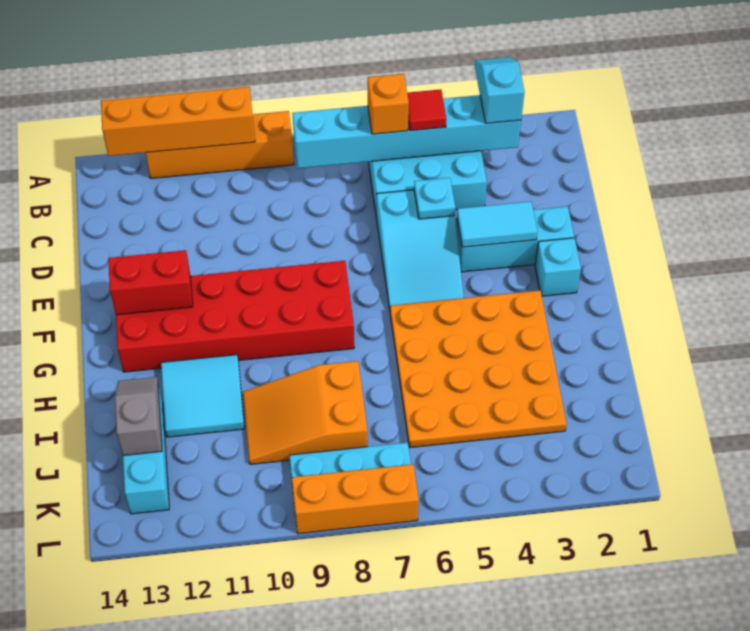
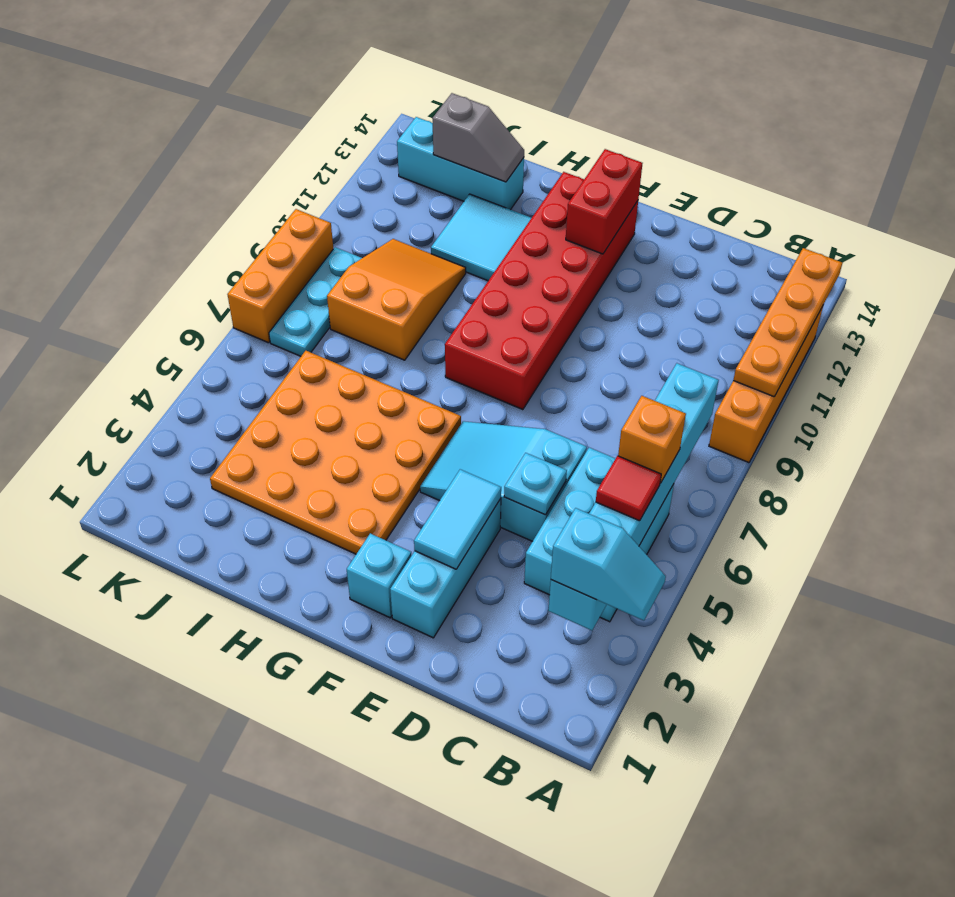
orange 1x4 brick [101,87,255,156] -> orange 1x4 plate [733,248,842,397]

